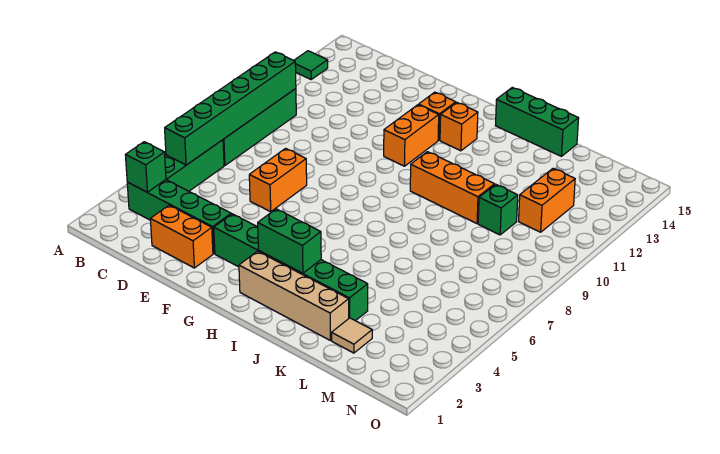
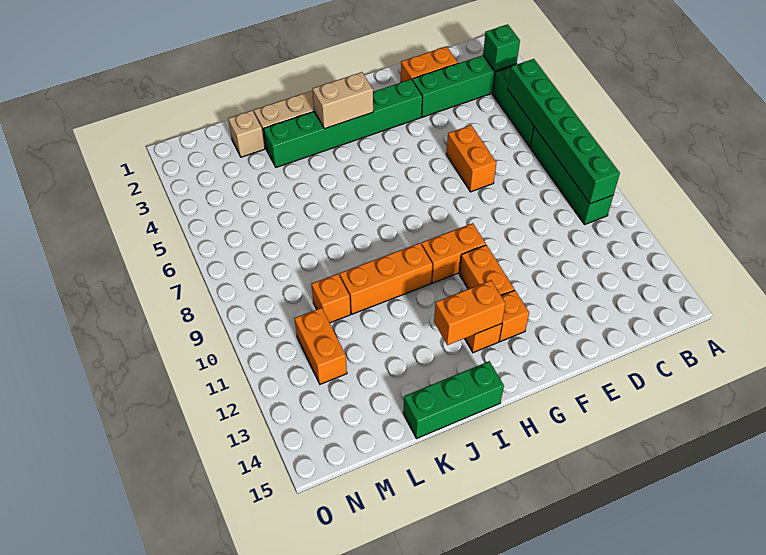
green 1x1 tile [294,51,328,79] -> none
none -> orange 1x2 brick [421,223,486,283]
green 1x2 brick [258,209,321,273] -> tan 1x2 brick [313,72,373,129]
none -> orange 1x2 brick [434,280,505,345]
tan 1x1 tile [331,318,372,353] -> tan 1x1 brick [228,110,265,157]
green 1x1 brick [478,184,518,235] -> orange 1x1 brick [311,274,351,323]

